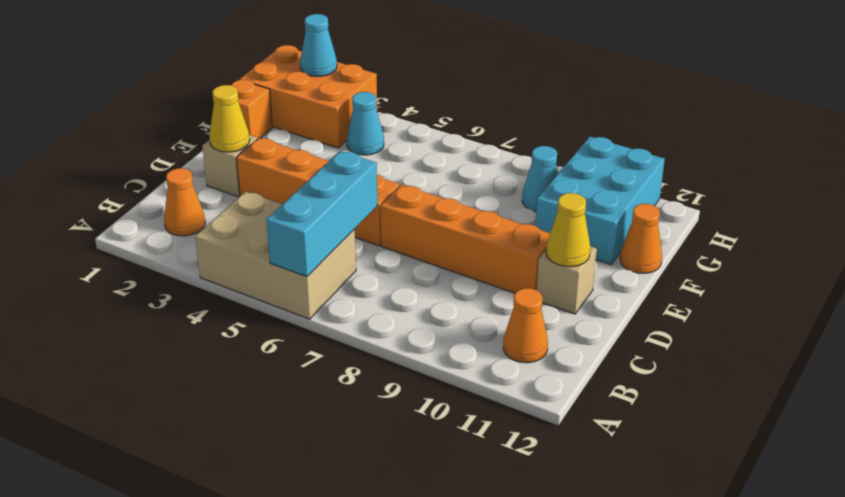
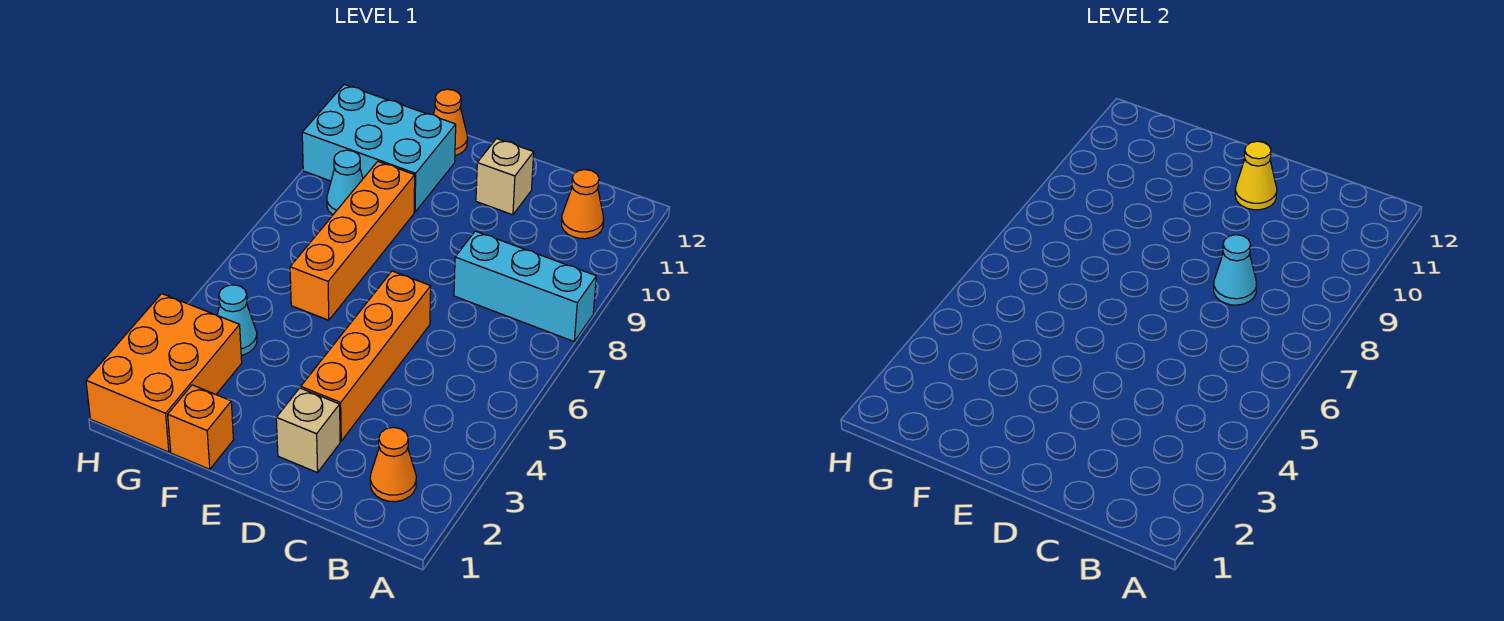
tan 2x3 brick [195,192,356,319] -> none
cyan 1x3 brick [266,151,378,277] -> cyan 1x3 brick moved to [454,231,596,341]
yellow 1x1 cone [209,85,250,152] -> none
orange 1x4 brick [380,185,550,293] -> orange 1x4 brick moved to [290,161,415,320]
cyan 1x1 cone [300,14,337,76] -> cyan 1x1 cone moved to [1214,235,1256,305]

